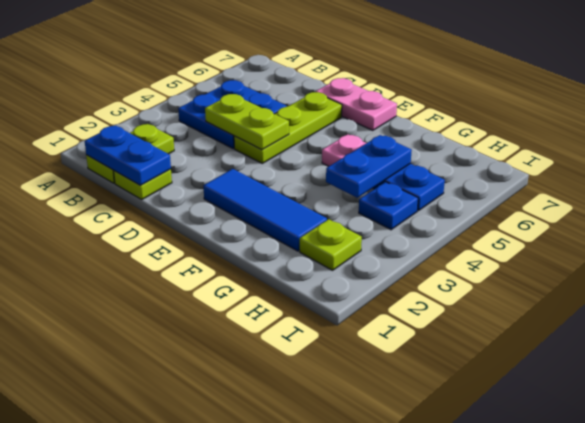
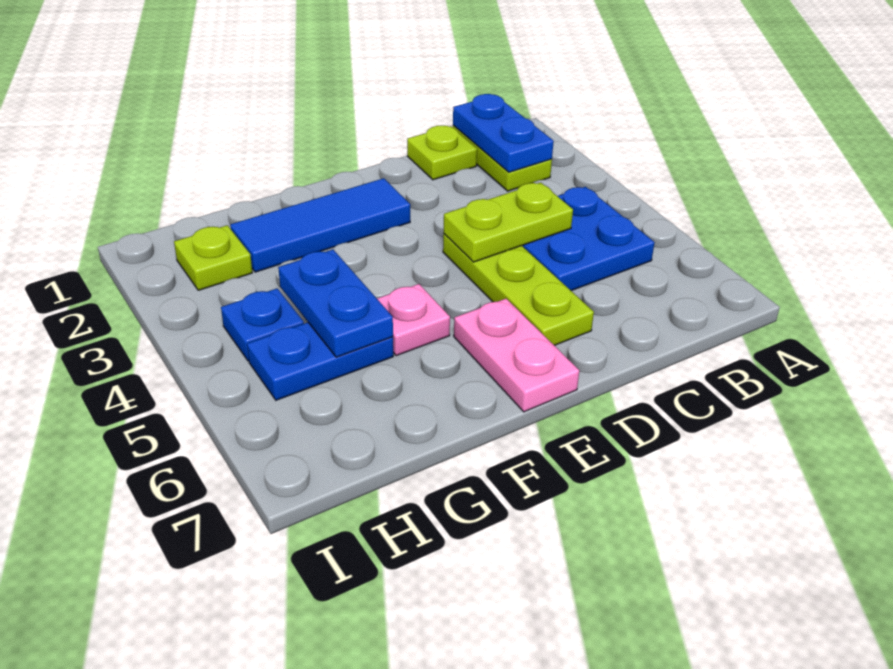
blue 1x2 plate [85,125,171,186] -> blue 1x2 plate turned to [453,94,554,172]
pink 1x2 plate [316,78,397,130] -> pink 1x2 plate turned to [454,299,579,412]

